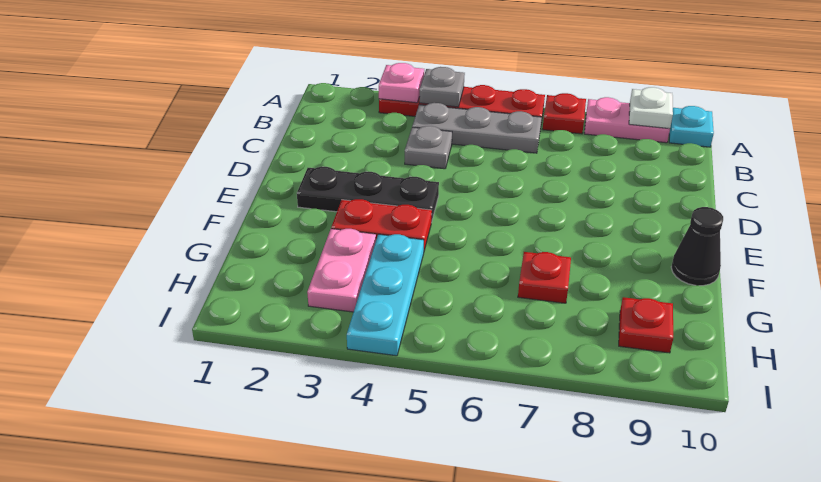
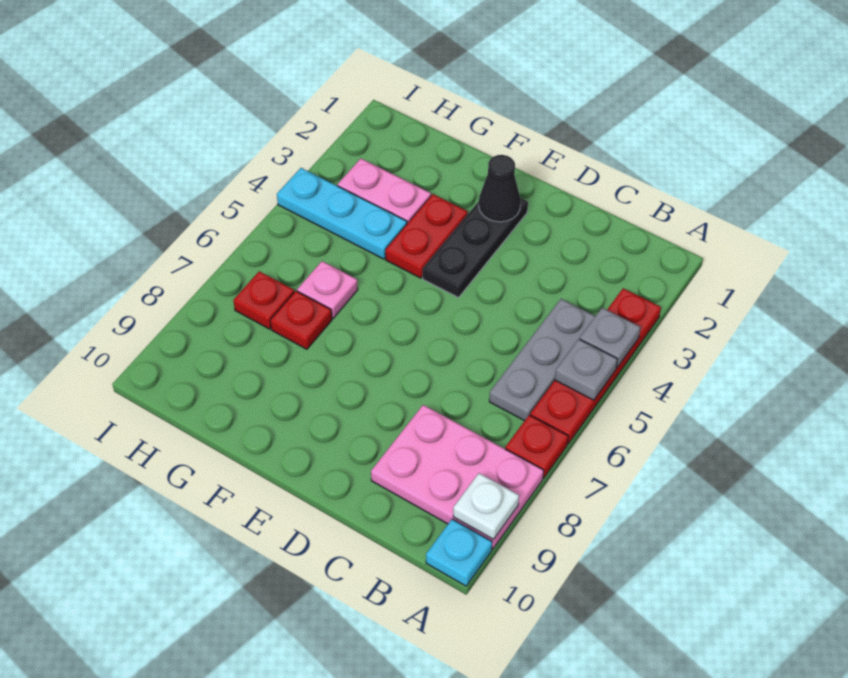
pink 1x1 plate [379,63,424,103] -> pink 1x1 plate moved to [297,261,358,318]
pink 1x2 plate [584,97,670,143] -> pink 2x3 plate [371,405,544,549]
grey 1x1 plate [405,126,452,169] -> grey 1x1 plate moved to [555,339,618,400]
black 1x1 cone [671,207,723,286] -> black 1x1 cone moved to [479,155,521,222]
red 1x1 plate [619,297,673,353] -> red 1x1 plate moved to [233,271,294,329]

